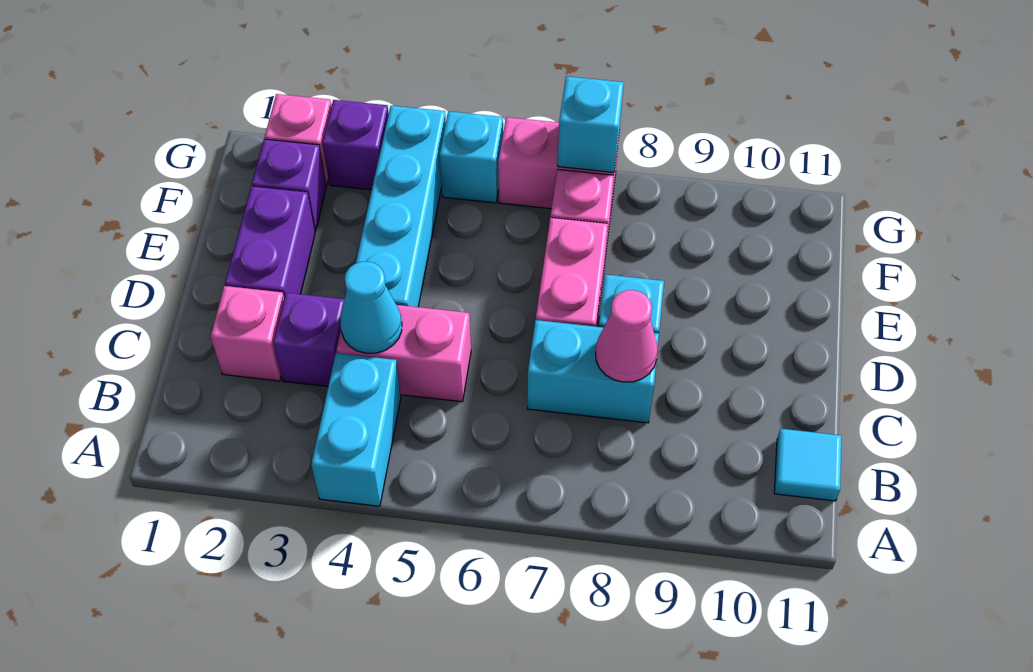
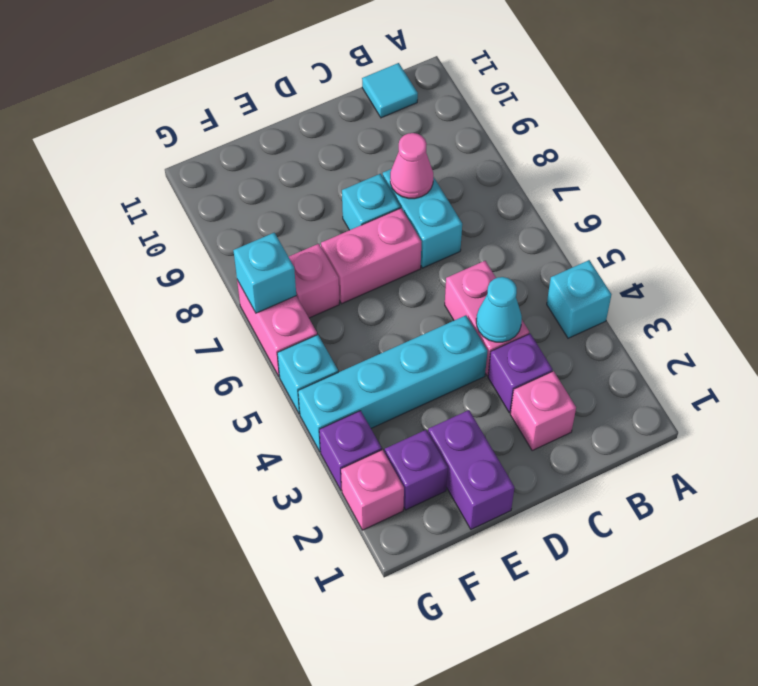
cyan 1x2 brick [311,353,401,506] -> cyan 1x1 brick [547,260,611,338]
purple 1x2 brick [225,186,315,297] -> purple 1x2 brick turned to [428,410,515,529]

